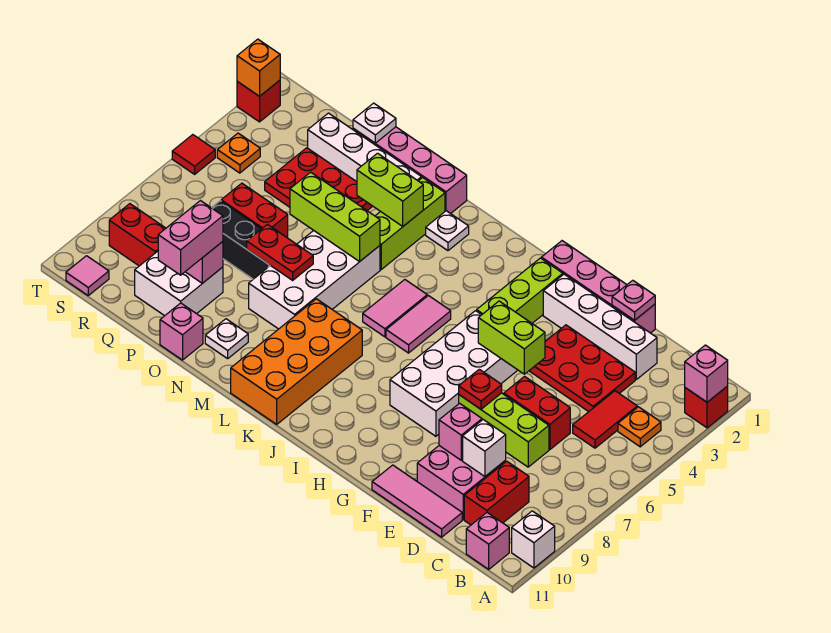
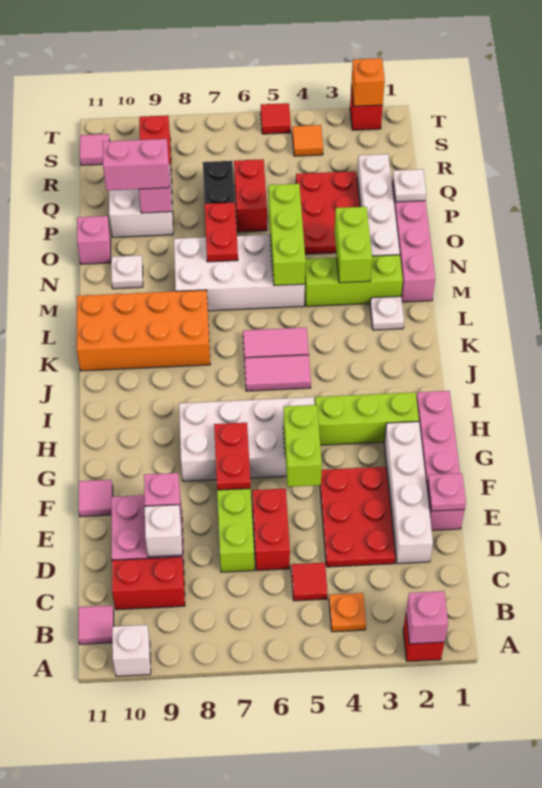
pink 1x1 brick [466,513,509,569] -> pink 1x1 tile [78,606,114,644]
red 1x2 tile [573,391,637,448] -> red 1x1 tile [291,563,328,601]
pink 1x3 tile [372,465,462,537] -> pink 1x1 tile [79,480,113,517]
red 1x1 plate [459,369,502,409] -> red 1x2 plate [214,423,251,490]
orange 1x1 plate [217,133,260,173] -> orange 1x1 tile [292,125,323,156]

